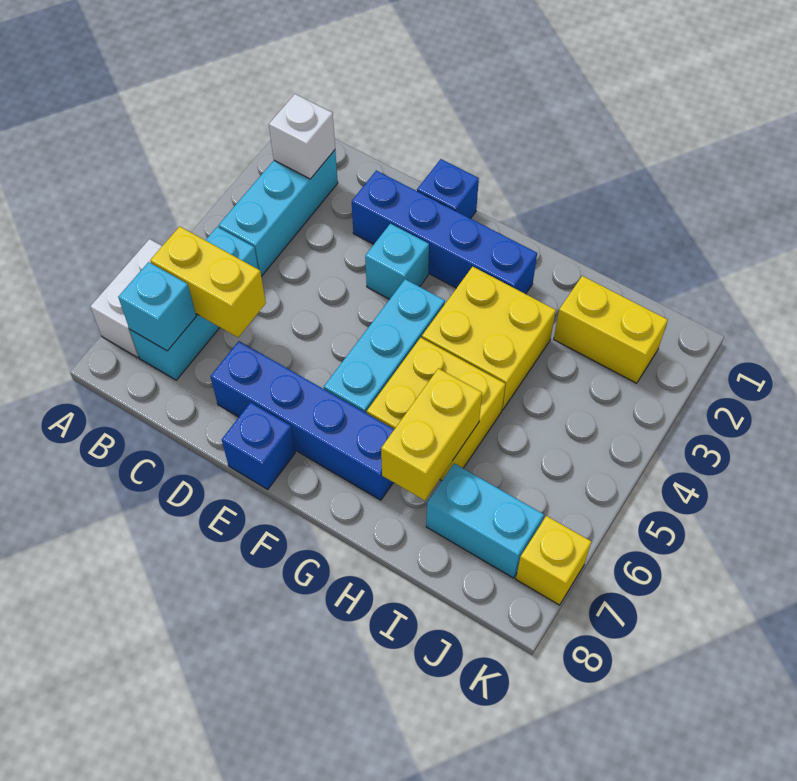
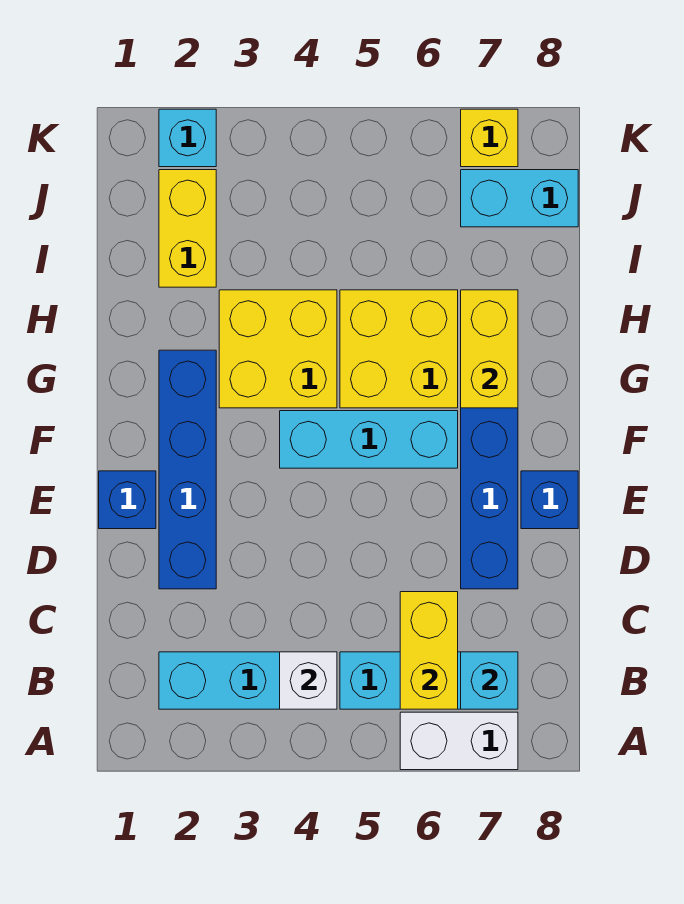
white 1x1 brick [269,94,335,179] -> white 1x1 brick moved to [280,652,337,709]
cyan 1x1 brick [365,224,429,299] -> cyan 1x1 brick moved to [159,109,216,167]
yellow 1x2 brick [381,368,482,500] -> yellow 1x2 brick turned to [461,290,518,408]
cyan 1x2 brick [426,463,544,578] -> cyan 1x2 brick turned to [461,170,578,227]

